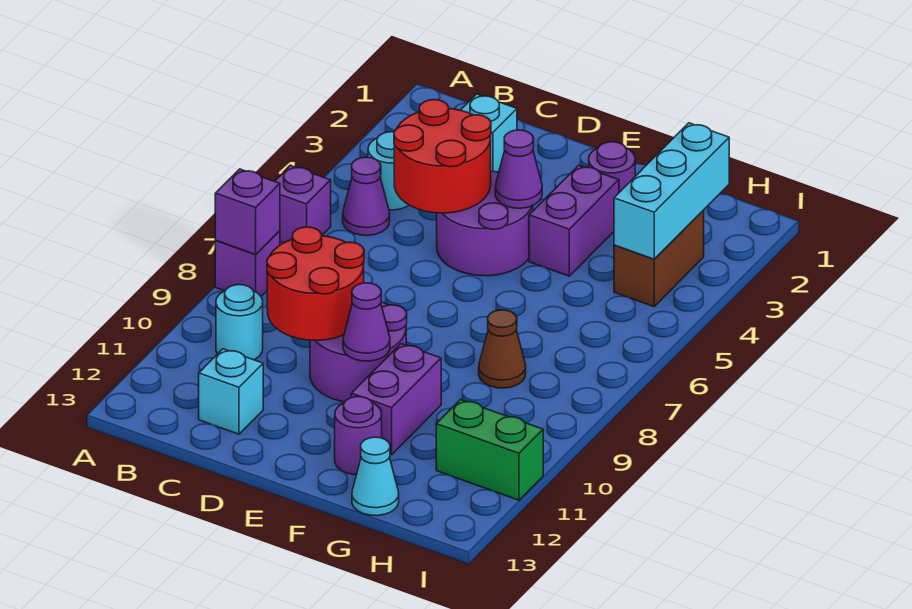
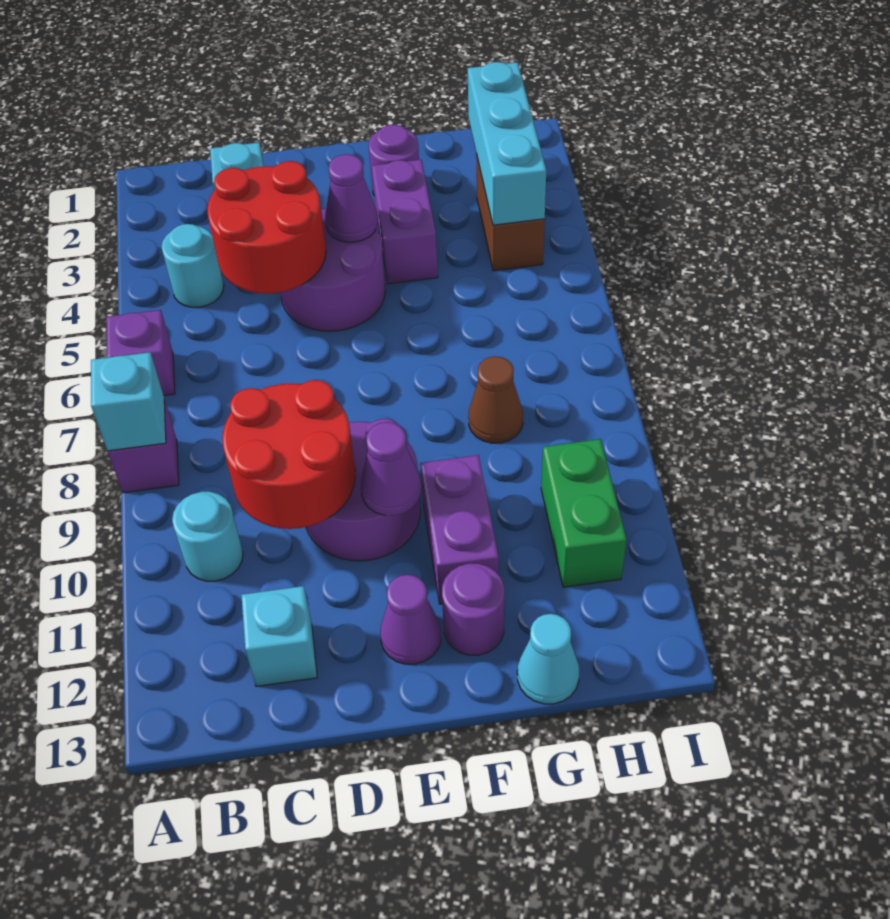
purple 1x1 brick [215,169,280,254] -> cyan 1x1 brick [91,352,166,451]
purple 1x1 cone [343,157,390,236] -> purple 1x1 cone moved to [380,575,441,664]
green 1x2 brick [436,400,543,500] -> green 1x2 brick turned to [541,439,627,587]

